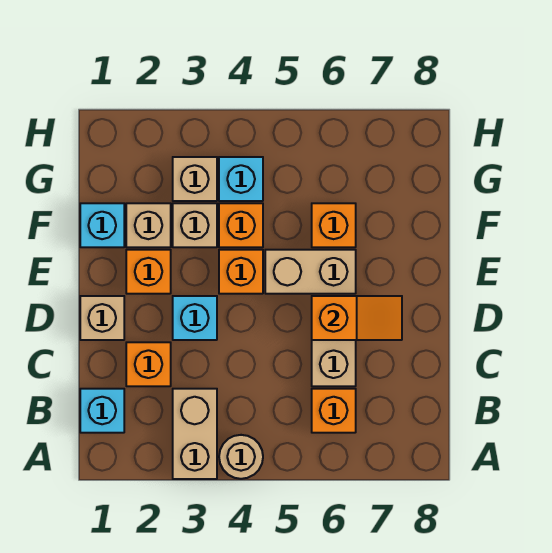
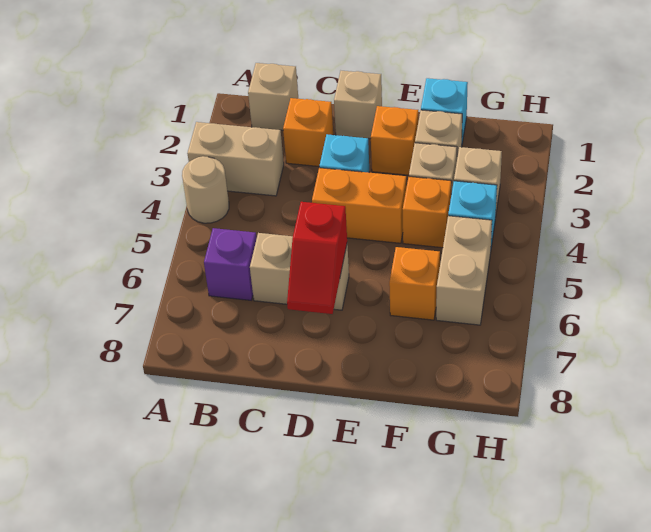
cyan 1x1 brick [80,389,124,433] -> tan 1x1 brick [248,63,298,130]
orange 1x1 brick [312,389,356,433] -> purple 1x1 brick [204,228,257,300]
orange 1x2 slope [312,296,402,340] -> red 1x2 slope [287,202,347,314]
orange 1x1 brick [219,250,263,294] -> orange 1x2 brick [312,168,407,243]
tan 1x2 brick [265,250,356,294] -> tan 1x2 brick moved to [436,216,492,325]

